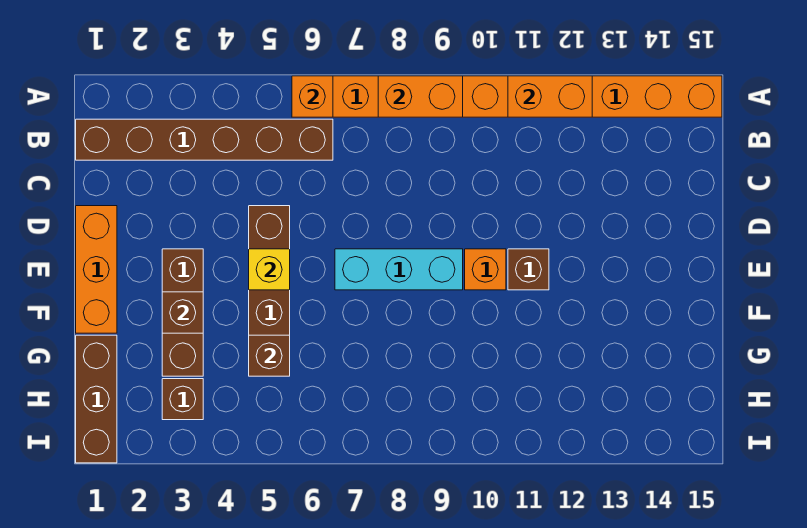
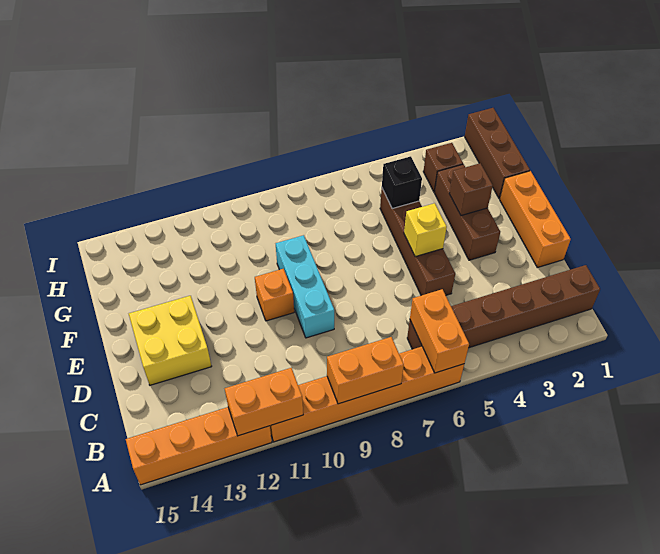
orange 1x1 brick [292,76,333,117] -> orange 1x2 brick [410,289,469,373]
none -> yellow 2x2 brick [129,296,212,385]
cyan 1x3 brick [335,249,463,290] -> cyan 1x3 brick turned to [276,235,334,338]
brown 1x1 brick [508,249,549,290] -> none
brown 1x1 brick [249,335,290,376] -> black 1x1 brick [382,156,422,209]

